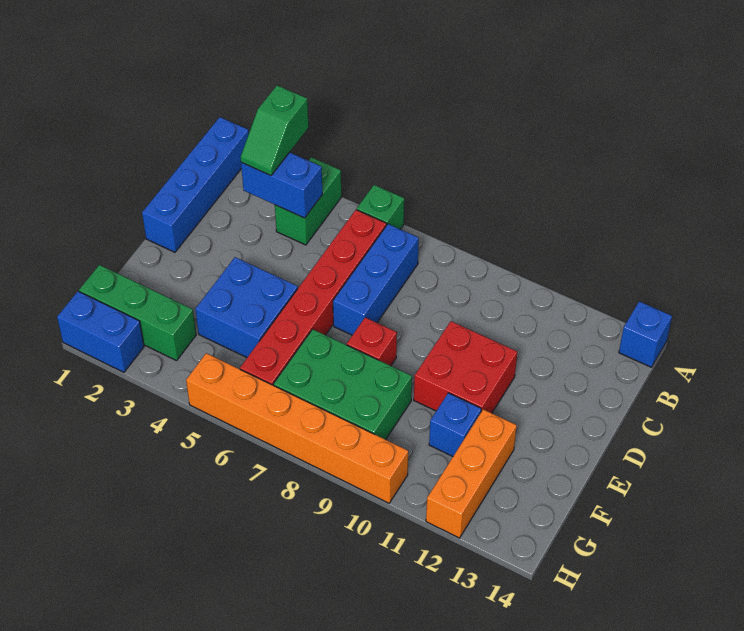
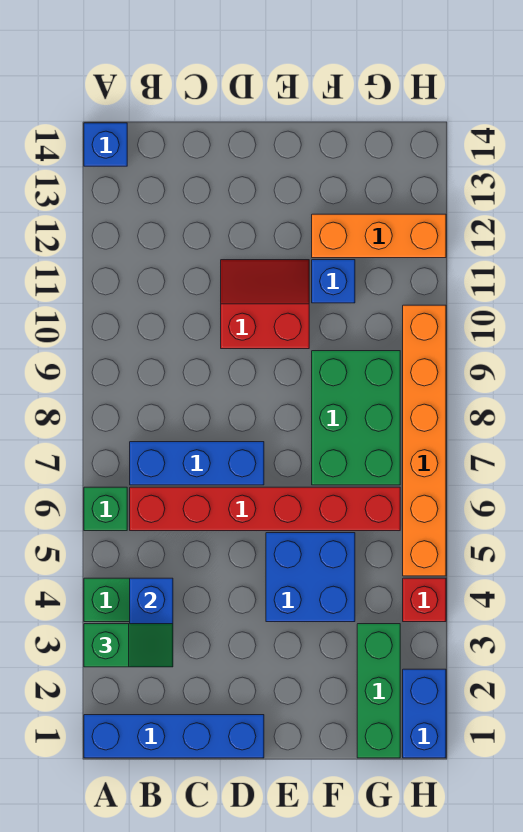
red 2x2 brick [414,321,517,413] -> red 2x2 slope [221,260,309,349]
red 1x1 brick [347,317,397,366] -> red 1x1 brick moved to [403,578,446,622]

